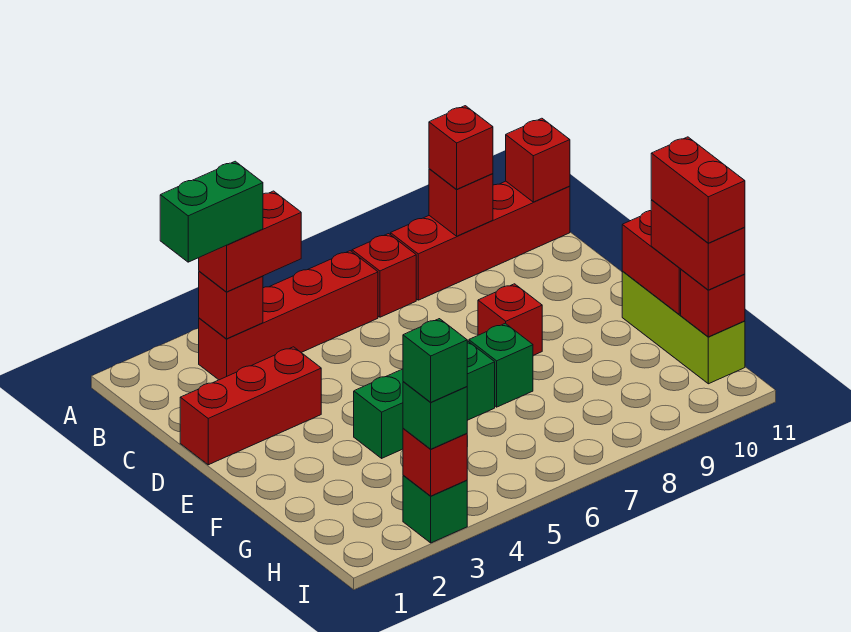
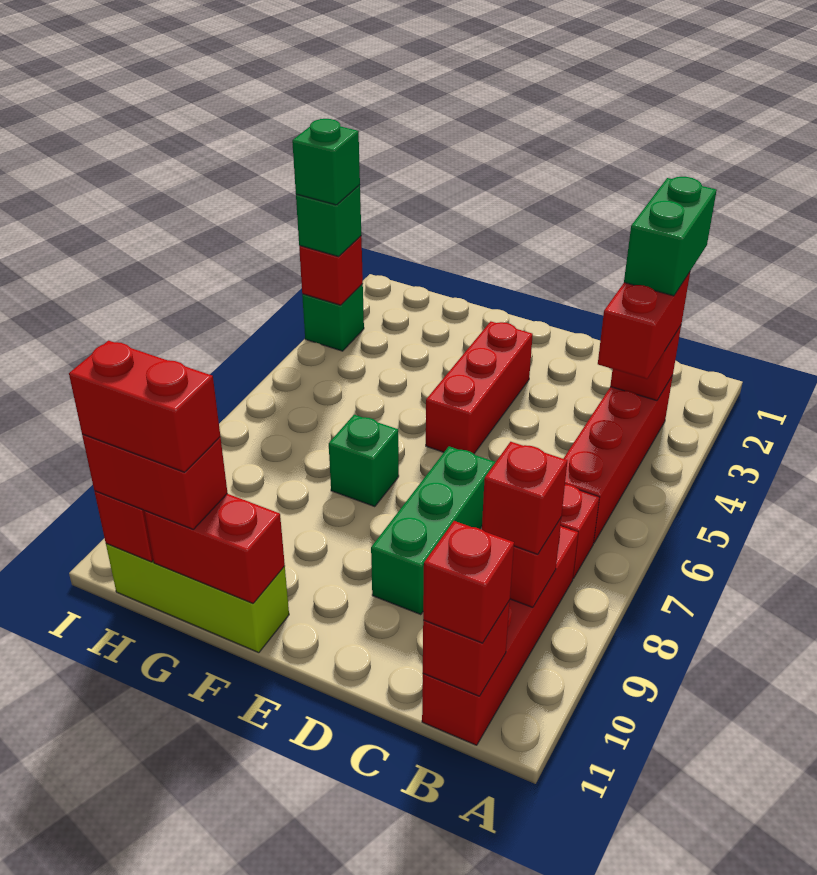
red 1x3 brick [180,347,321,465] -> red 1x3 brick moved to [426,321,533,454]
red 1x1 brick [478,284,542,355] -> red 1x1 brick moved to [423,521,514,643]
green 1x3 brick [354,341,495,458] -> green 1x3 brick moved to [371,446,495,615]

